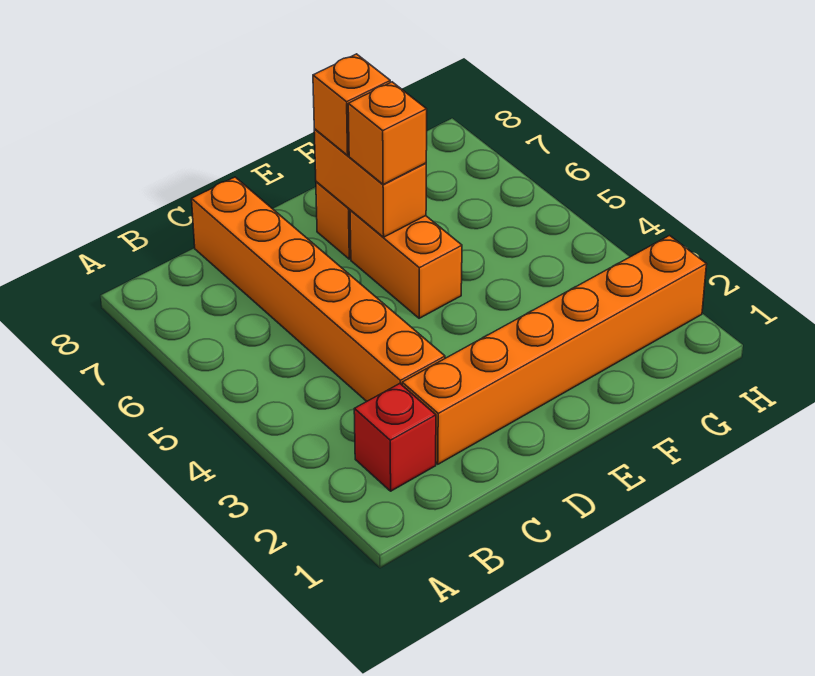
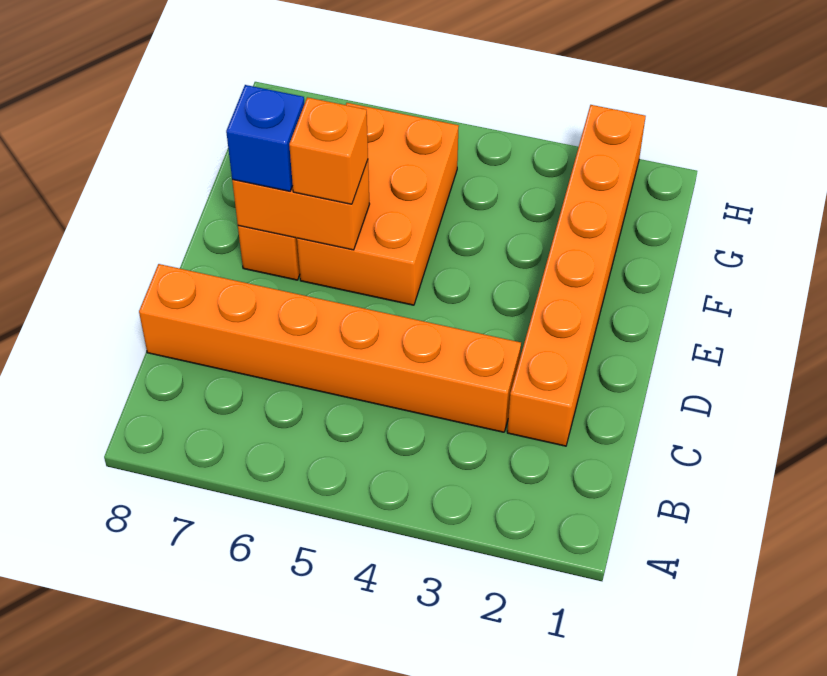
red 1x1 brick [354,384,436,491] -> none
orange 1x2 brick [350,210,462,318] -> orange 2x3 brick [297,103,459,305]
orange 1x1 brick [313,54,390,155] -> blue 1x1 brick [226,85,305,191]

